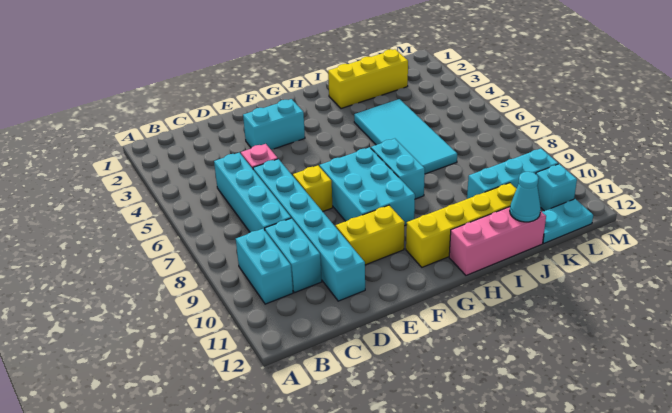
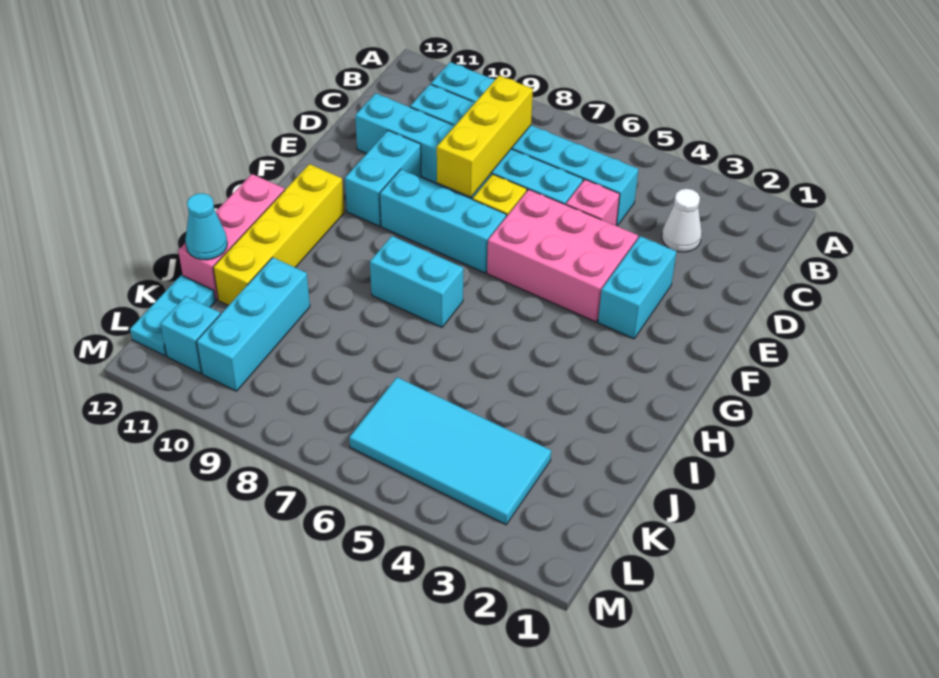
none -> white 1x1 cone [662,189,702,252]
none -> pink 2x3 brick [487,189,638,322]
yellow 1x2 brick [336,205,405,265] -> cyan 1x2 brick [345,130,421,226]
cyan 2x3 brick [319,147,415,226] -> cyan 1x3 brick [380,169,506,273]
yellow 1x3 brick [328,49,408,109] -> yellow 1x3 brick moved to [437,75,533,197]
cyan 2x4 tile [354,99,457,174] -> cyan 2x4 tile moved to [349,377,551,525]

